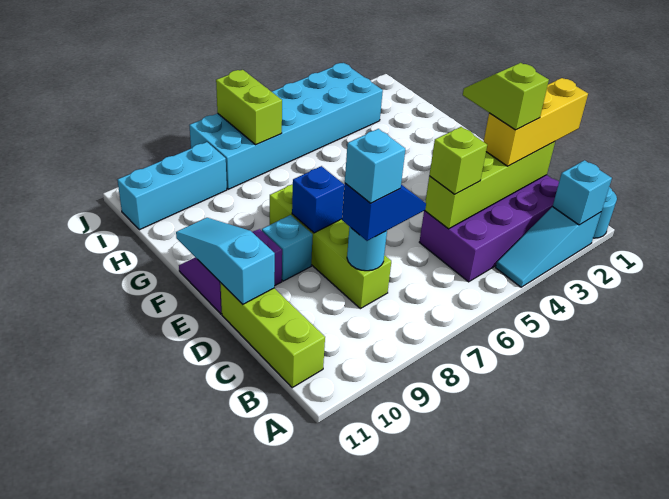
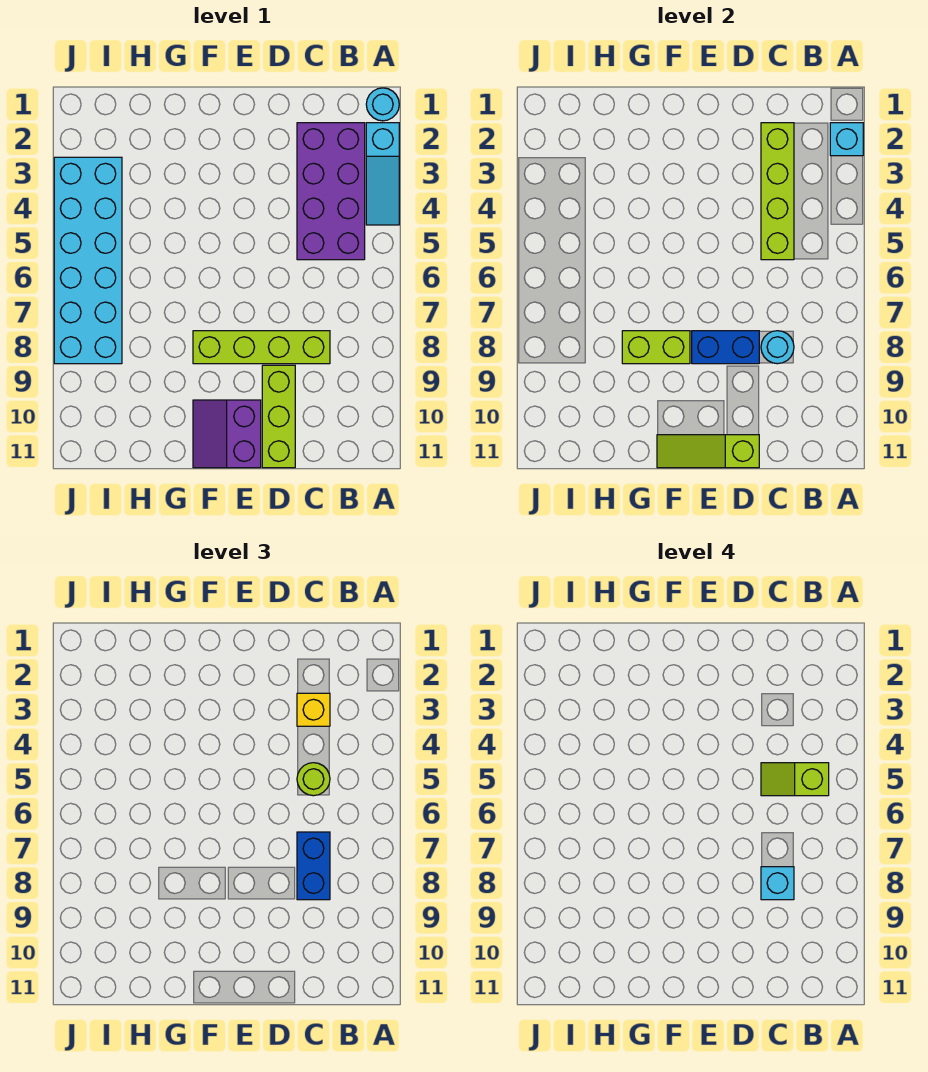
lime 1x3 brick [220,283,325,388] -> lime 1x3 brick turned to [262,365,295,468]
yellow 1x3 brick [484,78,588,166] -> yellow 1x1 brick [297,693,330,726]
lime 1x2 slope [463,63,549,130] -> lime 1x2 slope moved to [761,763,829,796]
lime 1x1 brick [429,127,487,194] -> lime 1x1 round brick [297,763,330,796]
blue 1x2 slope [342,183,426,241] -> blue 1x2 brick [297,832,330,900]
cyan 1x3 slope [176,218,275,304] -> lime 1x3 slope [657,435,759,468]
blue 1x1 brick [292,166,344,233] -> blue 1x2 brick [692,331,759,364]
cyan 1x1 brick [262,215,313,281] -> none
lime 1x2 brick [216,70,282,145] -> lime 1x2 brick moved to [622,331,690,364]
cyan 1x3 brick [118,142,227,230] -> none

